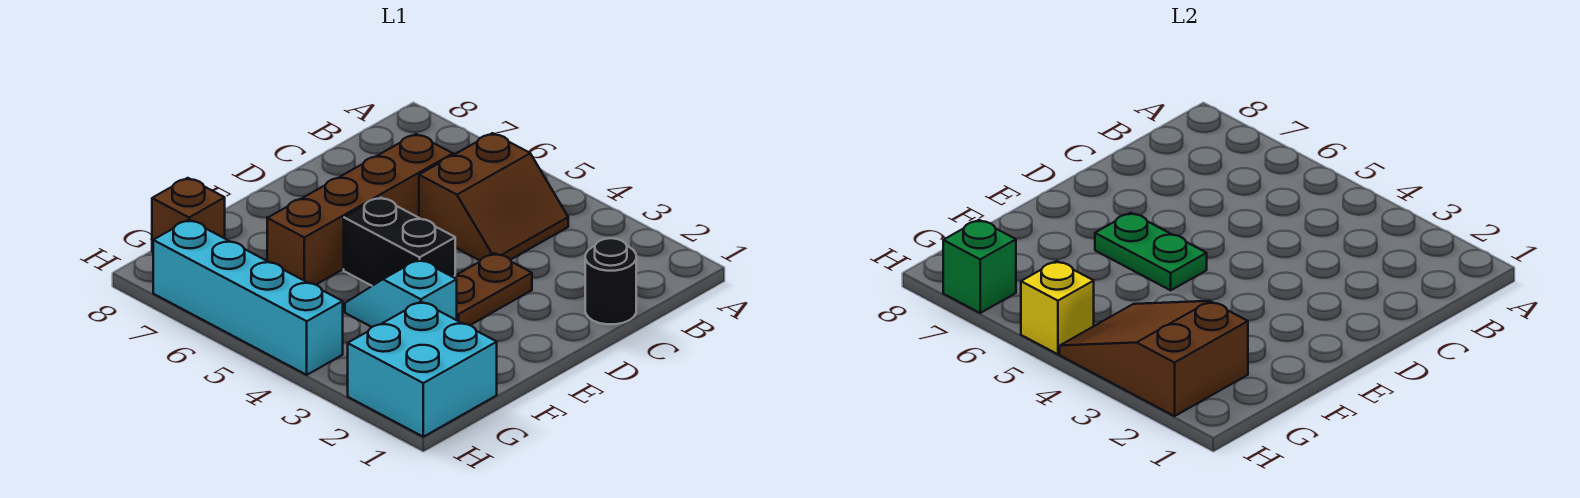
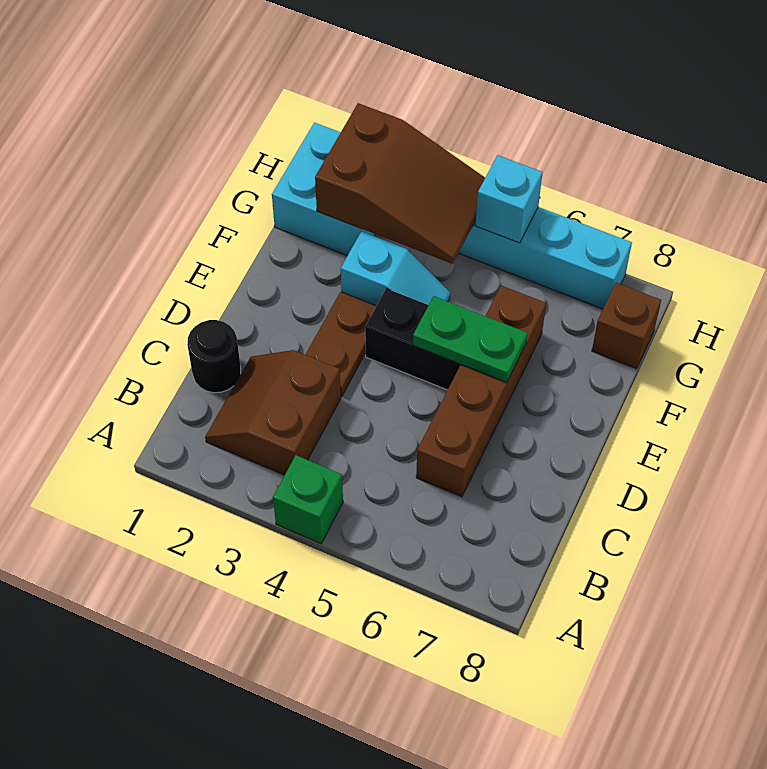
brown 2x2 slope [419,133,568,260] -> brown 2x2 slope moved to [205,350,341,475]
yellow 1x1 brick [1021,261,1094,354] -> cyan 1x1 brick [475,155,542,243]
green 1x1 brick [943,220,1016,313] -> green 1x1 brick moved to [273,455,343,543]

